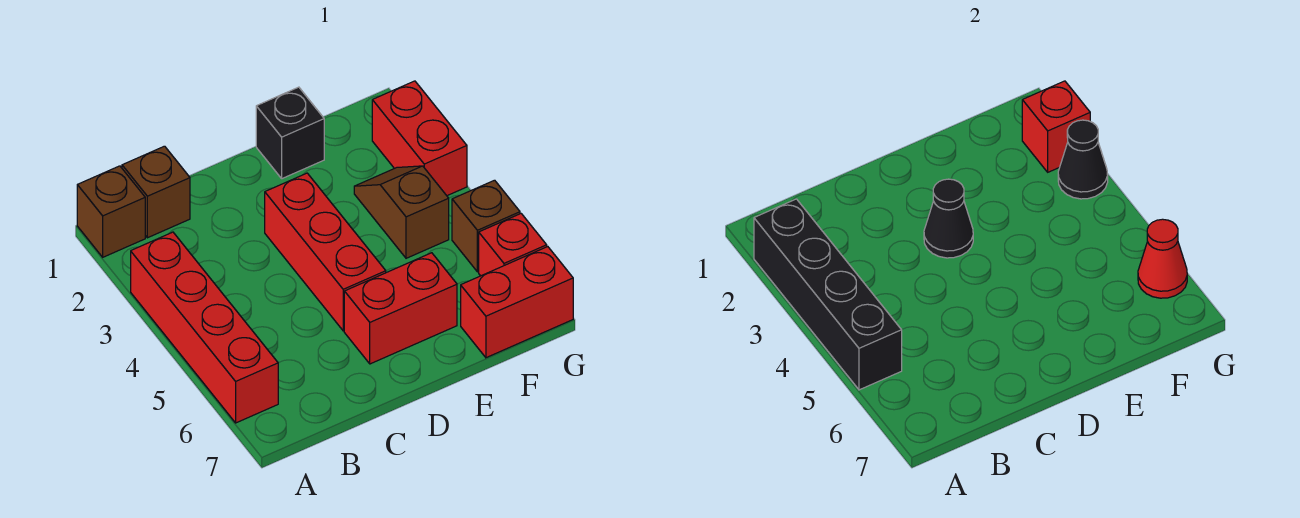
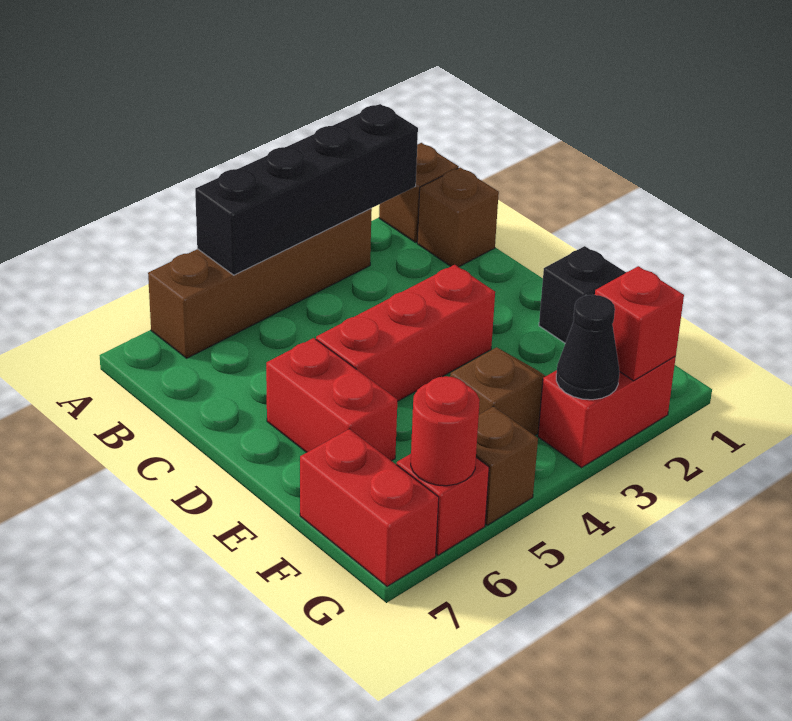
red 1x4 brick [131,232,278,423] -> brown 1x4 brick [148,209,372,358]
black 1x1 cone [924,179,973,258] -> none
red 1x1 cone [1138,219,1187,298] -> red 1x1 round brick [411,376,480,486]

